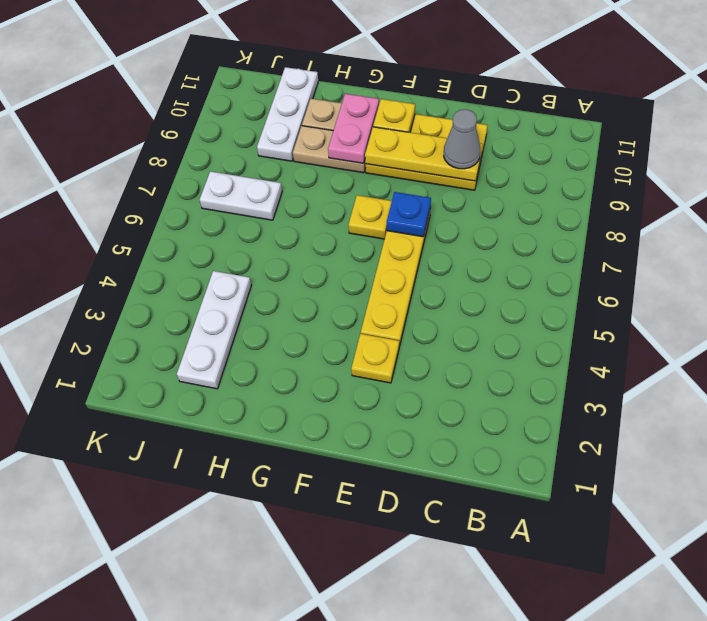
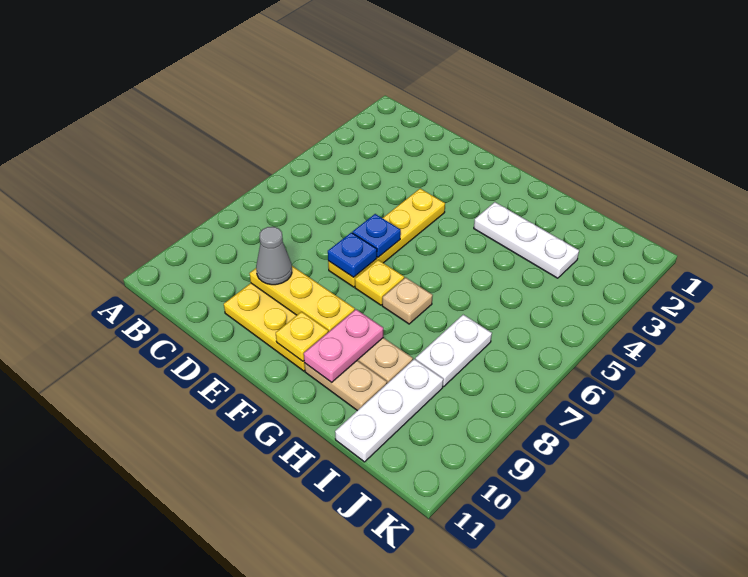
yellow 1x1 plate [351,334,399,383] -> none
none -> blue 1x1 plate [352,214,401,257]
none -> tan 1x1 plate [382,277,433,324]
white 1x3 plate [177,271,251,389] -> white 1x3 plate turned to [474,202,579,278]
white 1x2 plate [200,171,282,220] -> white 1x2 plate turned to [415,315,492,386]

